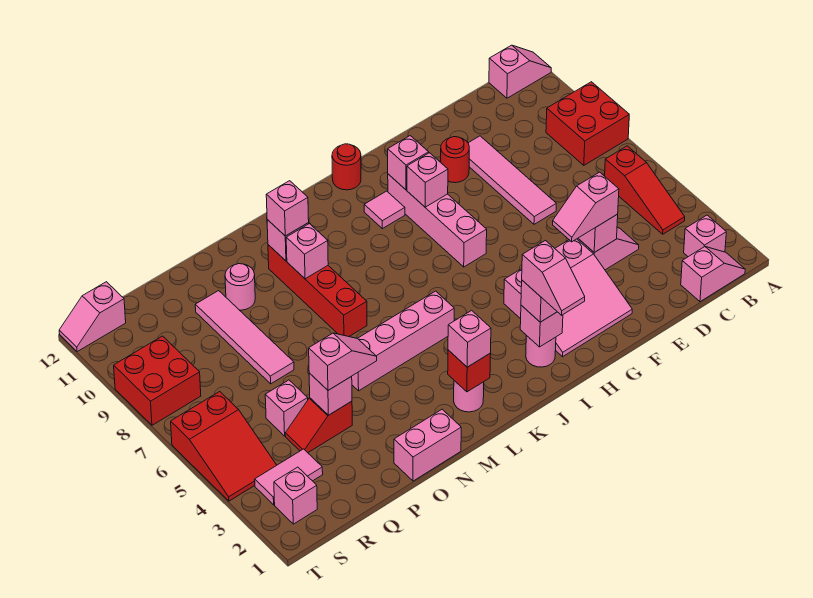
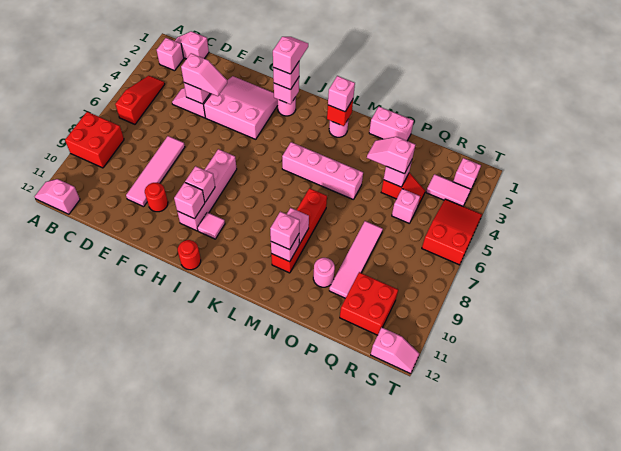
red 2x2 brick [114,336,201,425] -> red 2x2 brick moved to [340,272,398,335]

